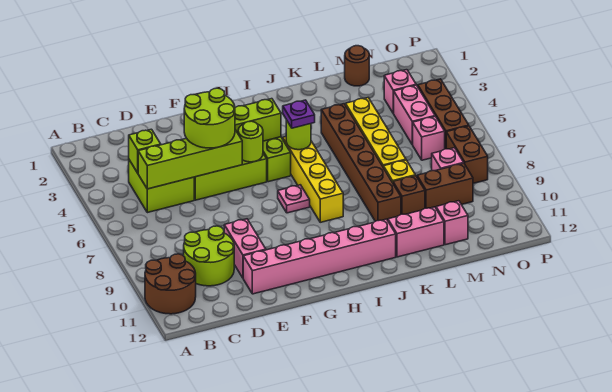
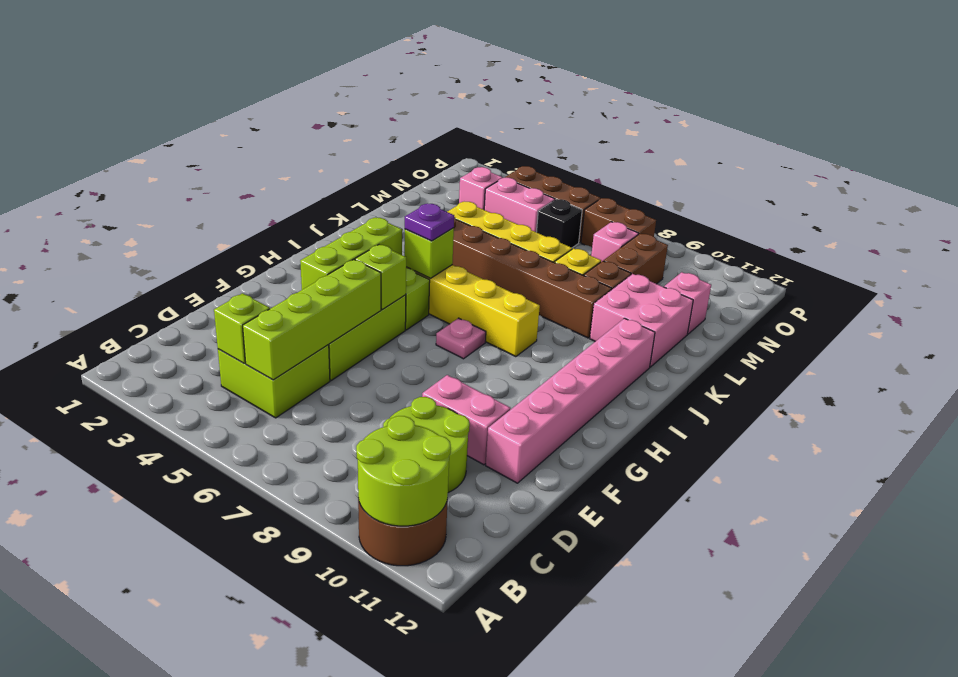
lime 2x2 round brick [184,88,235,148] -> lime 2x2 round brick moved to [356,416,451,526]
lime 1x1 round brick [238,121,263,162] -> lime 1x1 brick [355,245,406,310]
lime 1x1 round brick [286,120,311,150] -> lime 1x1 brick [404,228,454,278]
pink 1x2 brick [388,207,444,257] -> pink 2x2 brick [590,274,693,367]
brown 1x1 round brick [345,46,369,86] -> none
pink 1x1 brick [412,116,445,160] -> black 1x1 brick [537,199,582,248]

